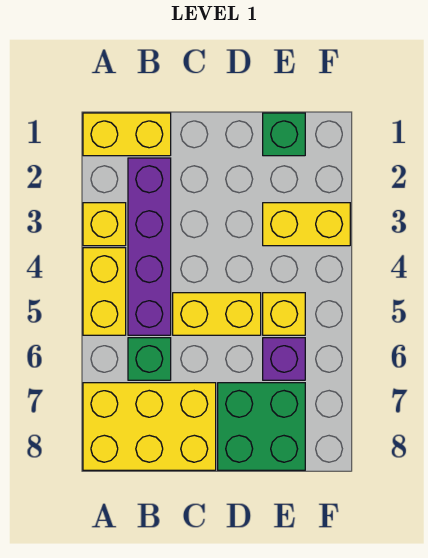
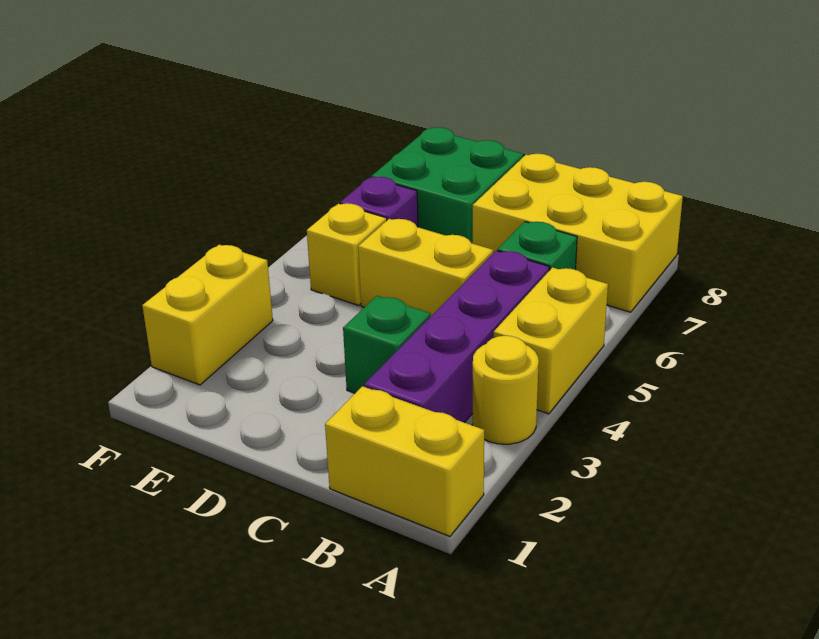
yellow 1x1 brick [83,203,126,246] -> yellow 1x1 round brick [472,336,539,444]
green 1x1 brick [263,113,305,156] -> green 1x1 brick moved to [343,296,431,393]
yellow 1x2 brick [263,203,350,246] -> yellow 1x2 brick turned to [142,245,273,385]

